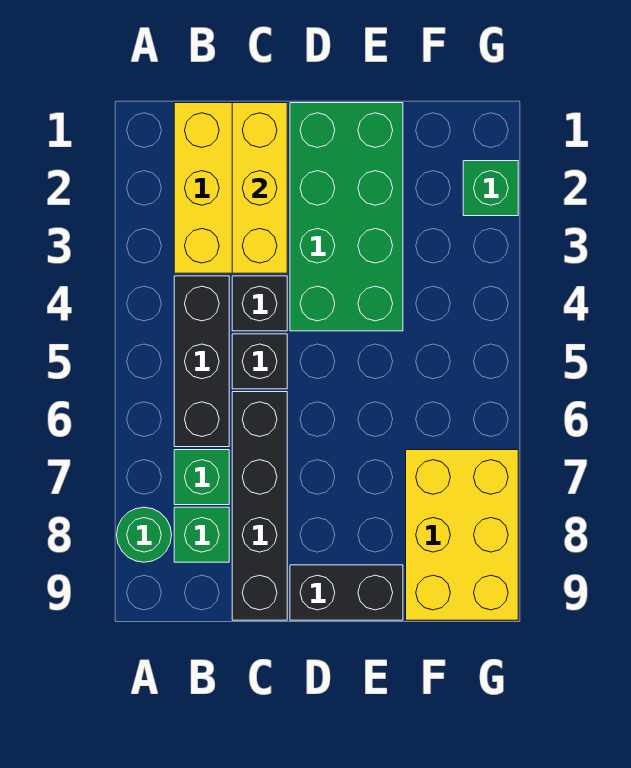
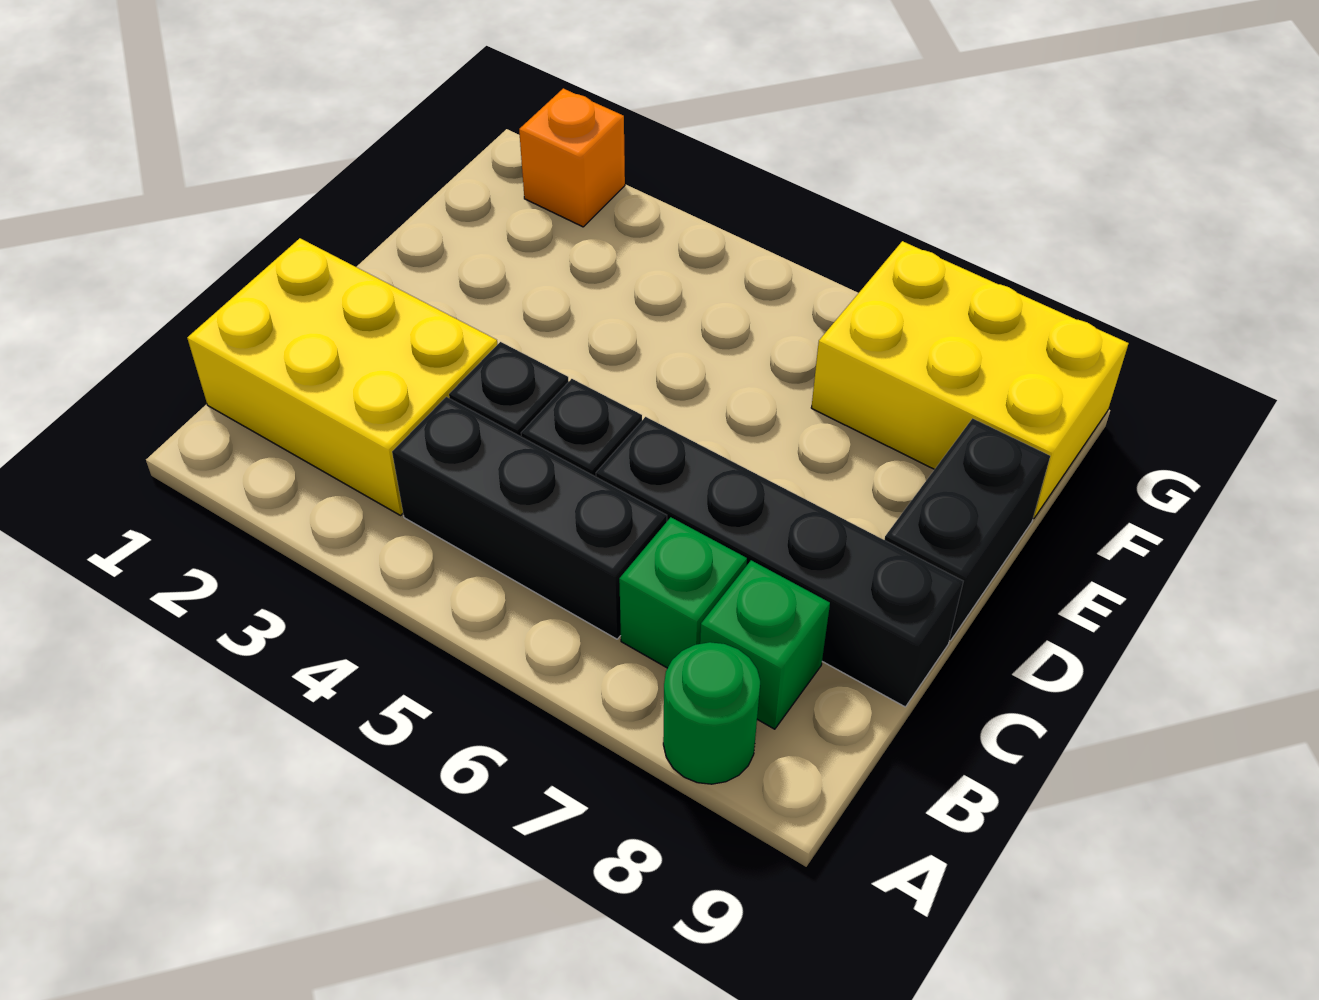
yellow 1x3 brick [232,103,287,273] -> none
green 2x4 brick [290,103,403,331] -> none
green 1x1 brick [463,161,518,216] -> orange 1x1 brick [519,88,625,227]

